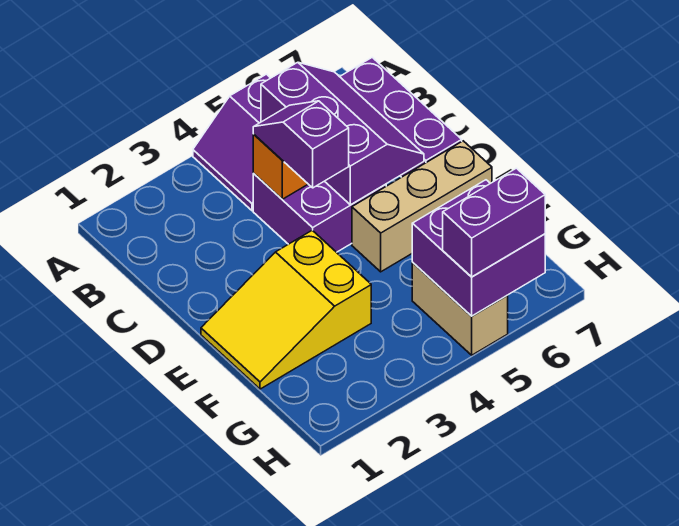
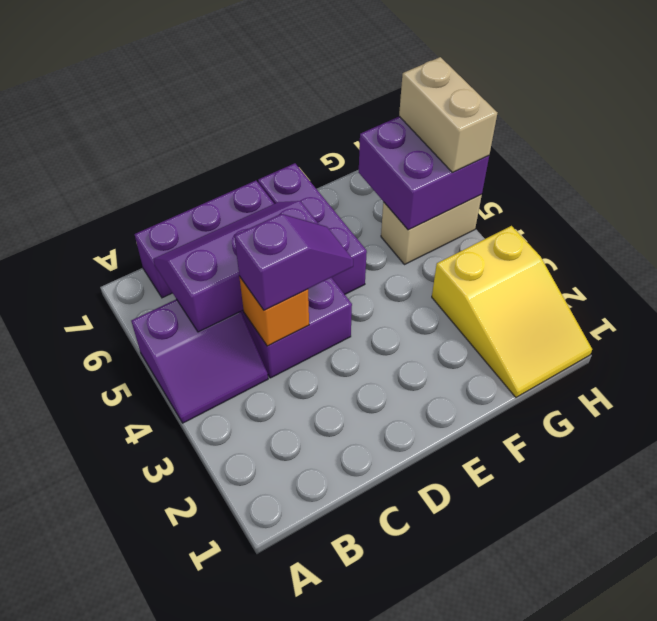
purple 1x2 slope [253,101,349,188] -> purple 1x2 slope turned to [234,214,353,310]
yellow 2x3 slope [201,230,371,389] -> yellow 2x3 slope moved to [432,226,592,397]
tan 1x3 brick [352,141,492,272] -> purple 1x3 brick [258,163,367,294]
purple 1x2 brick [443,168,545,277] -> tan 1x2 brick [399,57,497,173]

